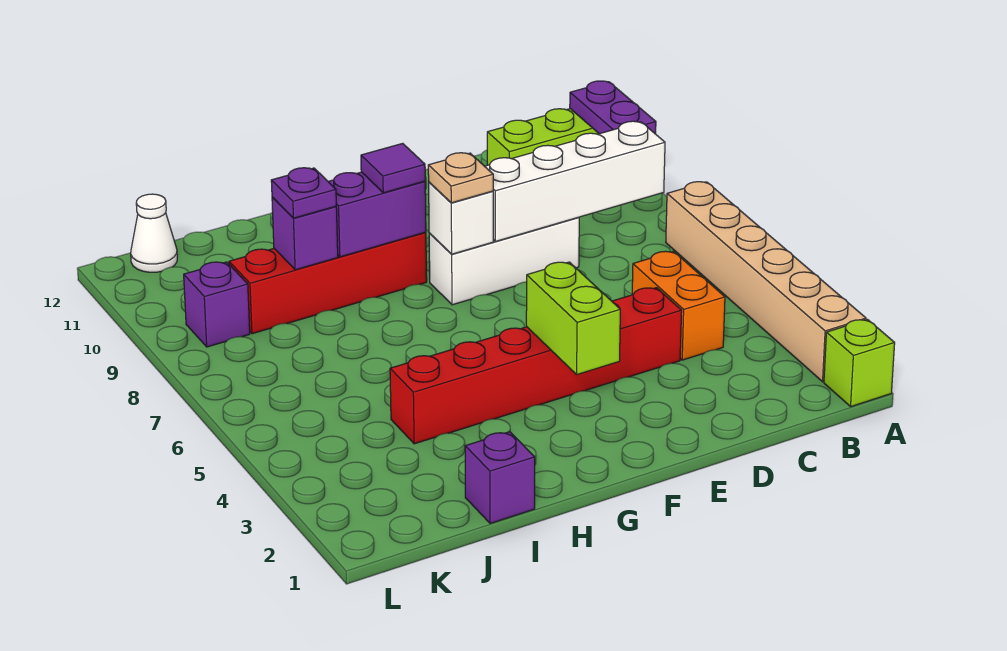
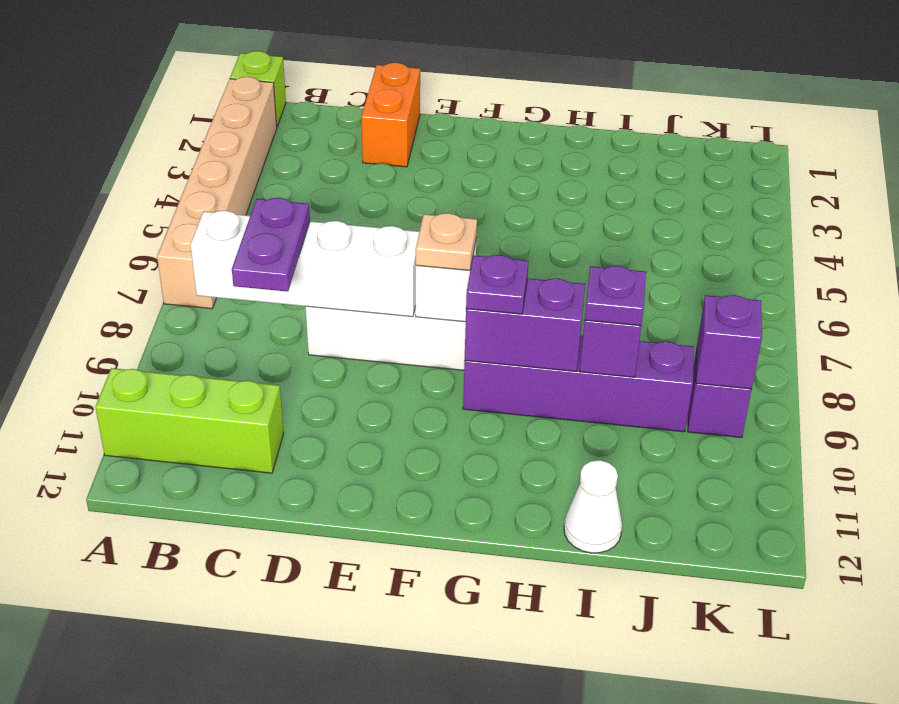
purple 1x2 plate [570,81,656,134] -> purple 1x2 plate moved to [232,198,310,292]
orange 1x2 brick [632,251,725,360] -> orange 1x2 brick moved to [361,63,420,167]
red 1x6 brick [390,288,682,444] -> none
lime 1x2 brick [526,262,620,374] -> none
red 1x4 brick [229,232,427,334] -> purple 1x4 brick [463,335,694,432]
purple 1x1 tile [361,143,425,193] -> purple 1x1 plate [466,255,529,314]
purple 1x1 brick [465,432,535,523] -> purple 1x1 brick moved to [696,295,762,389]
white 1x1 cone [131,194,177,272] -> white 1x1 cone moved to [564,460,622,553]

